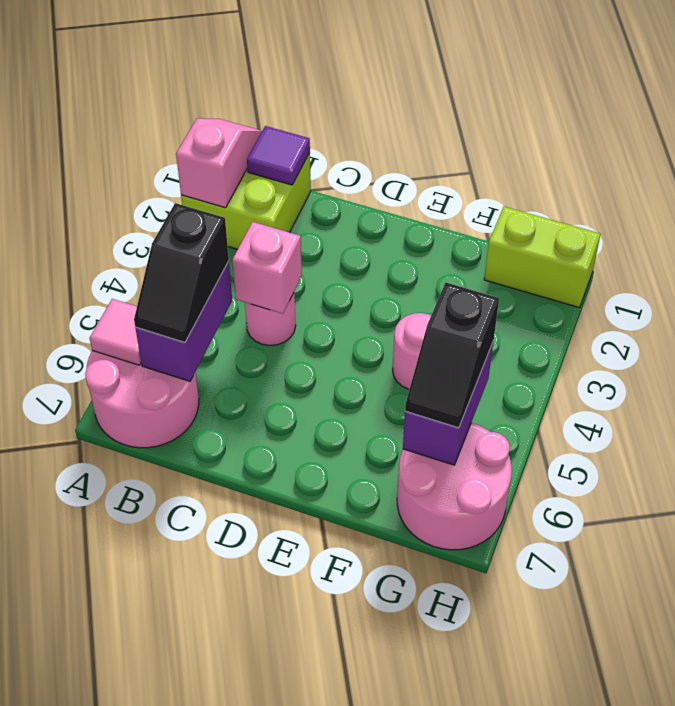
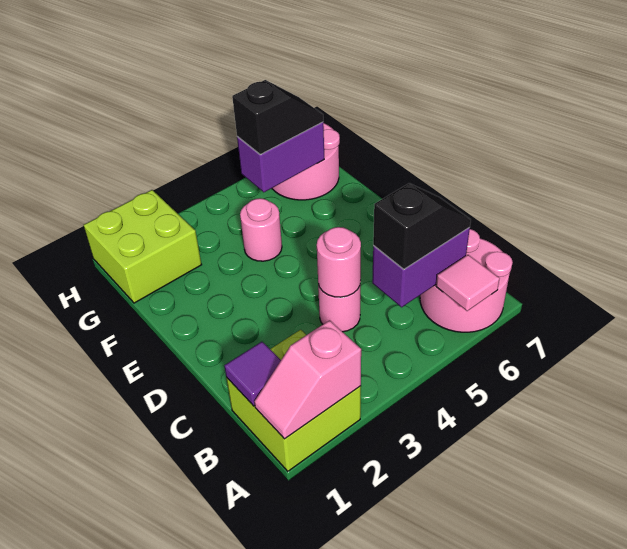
pink 1x1 brick [232,222,302,314] -> pink 1x1 round brick [317,227,361,297]
lime 1x2 brick [484,207,600,308] -> lime 2x2 brick [84,190,202,303]

